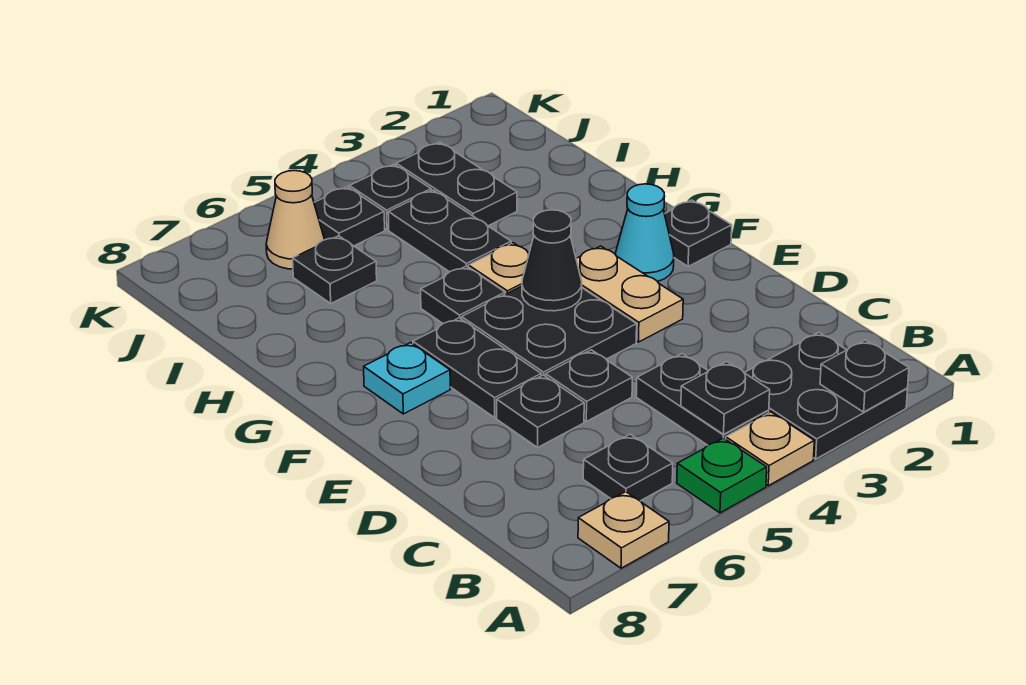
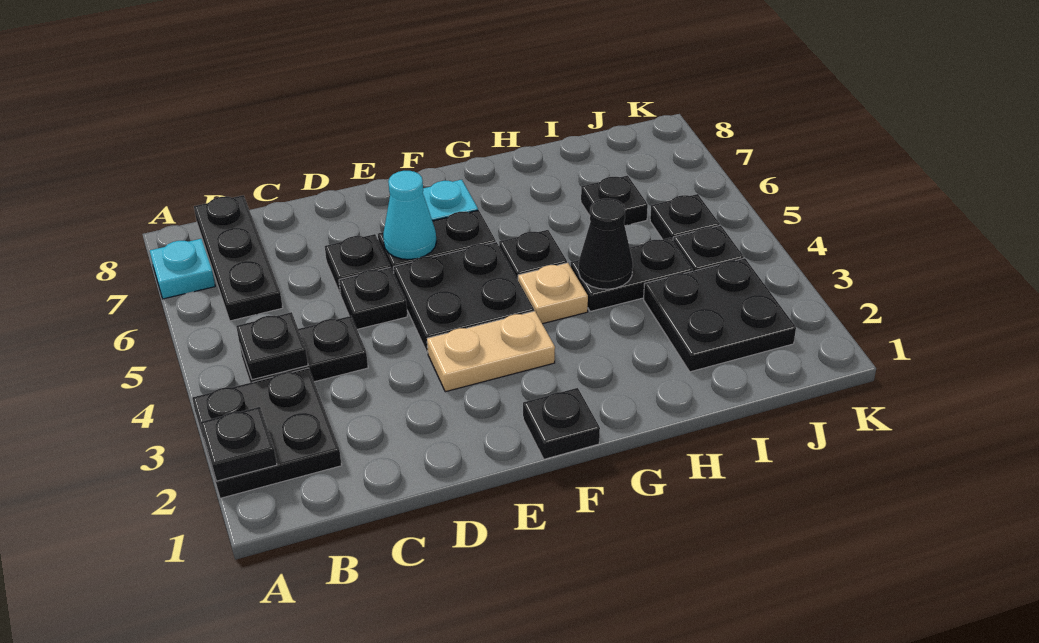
tan 1x1 plate [726,412,814,486] -> none
green 1x1 plate [677,438,767,513] -> none
tan 1x1 plate [578,492,669,568] -> cyan 1x1 plate [150,239,215,299]
black 1x1 plate [583,434,673,501] -> black 1x3 plate [194,195,283,321]
cyan 1x1 cone [615,184,674,281] -> cyan 1x1 cone moved to [383,171,436,259]
black 1x1 cone [522,210,582,311] -> black 1x1 cone moved to [579,199,633,289]
black 1x2 plate [396,143,517,226] -> black 2x2 plate [644,258,796,372]
tan 1x1 cone [266,171,325,269] -> none

